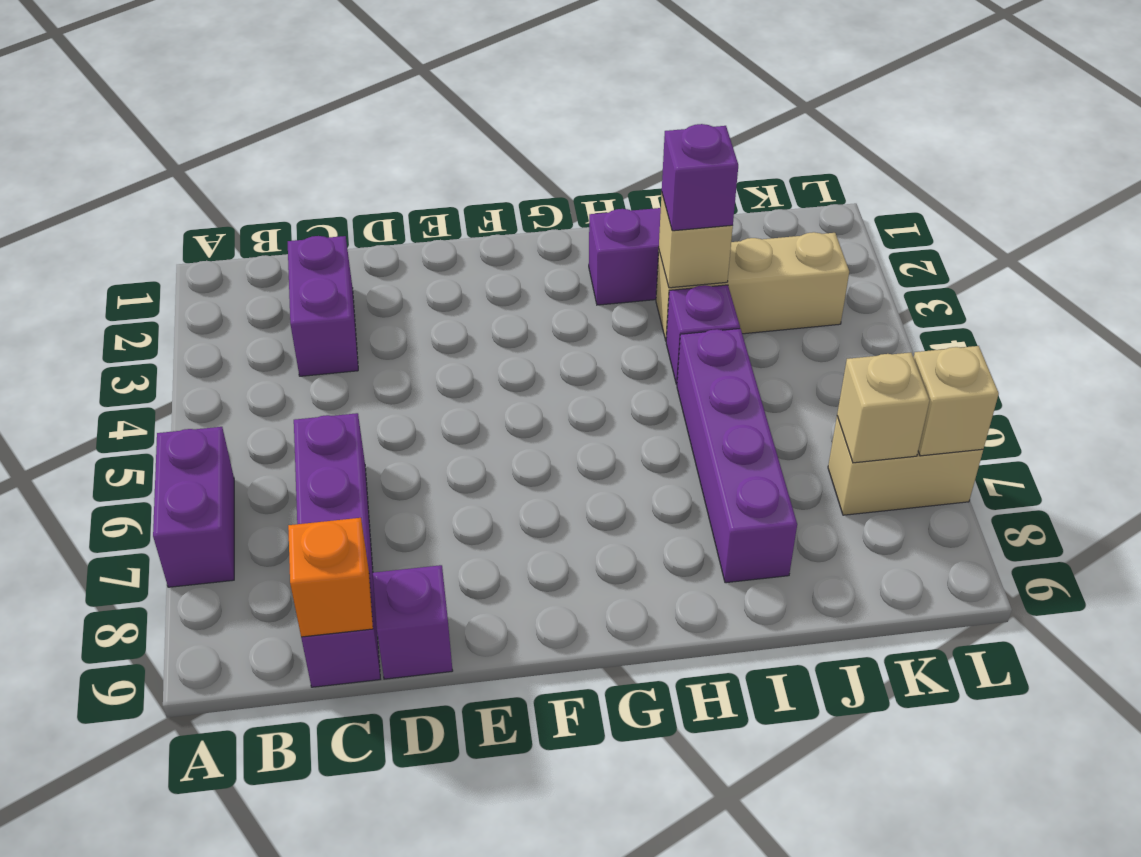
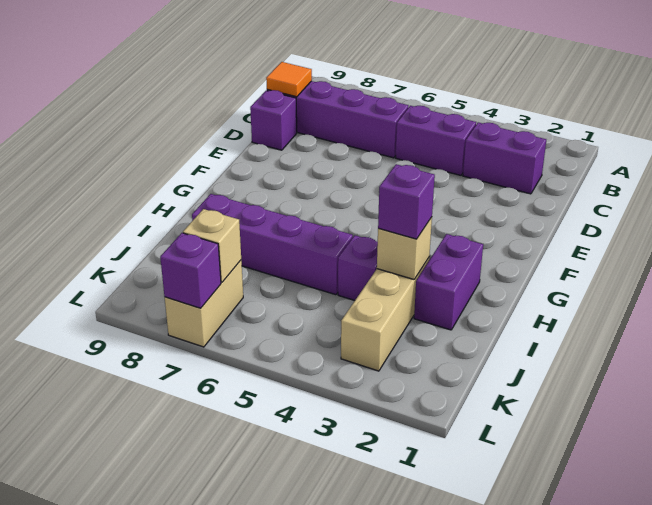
purple 1x2 brick [153,427,234,587] -> purple 1x2 brick moved to [395,106,476,175]
orange 1x1 brick [288,518,373,637] -> orange 1x1 tile [266,62,312,97]
tan 1x1 brick [913,346,999,456] -> purple 1x1 brick [160,233,221,308]

